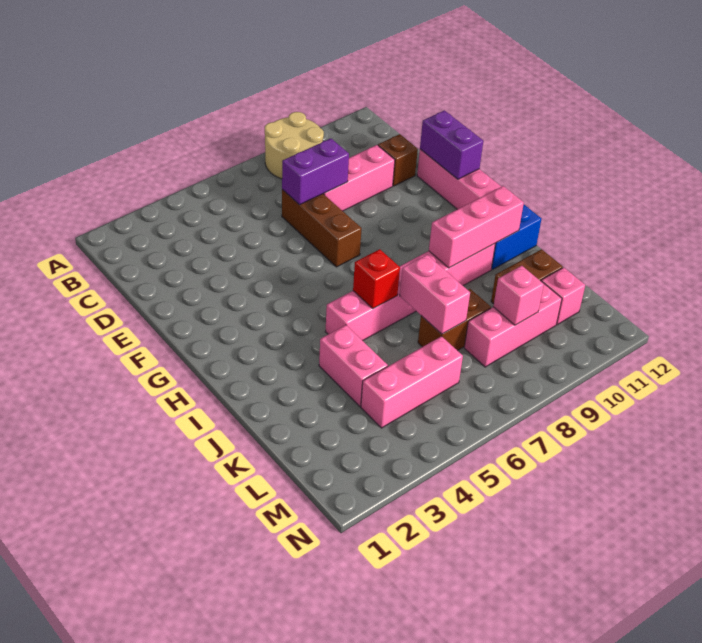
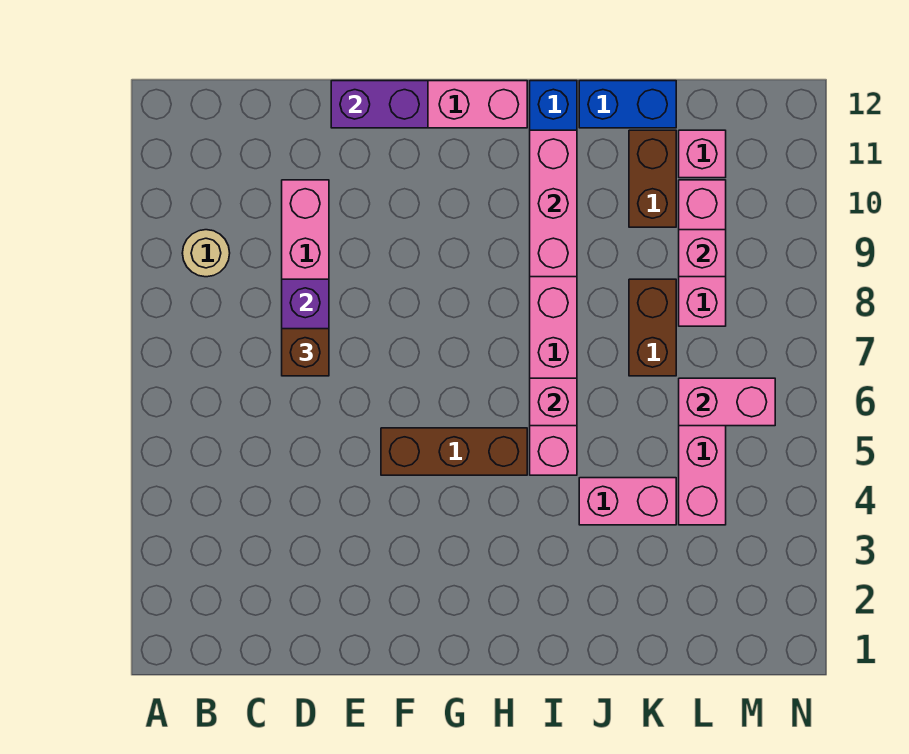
tan 2x2 round brick [265,112,324,179] -> tan 1x1 round brick [182,230,230,277]
brown 1x3 brick [282,190,362,267] -> brown 1x3 brick moved to [381,428,527,475]
brown 1x1 brick [378,134,418,186] -> brown 1x1 brick moved to [282,329,329,376]
red 1x1 brick [353,249,400,309] -> pink 1x1 brick [530,378,577,426]
pink 1x2 brick [400,255,470,334] -> pink 1x2 brick moved to [679,378,775,426]
none -> blue 1x2 brick [579,81,676,128]

